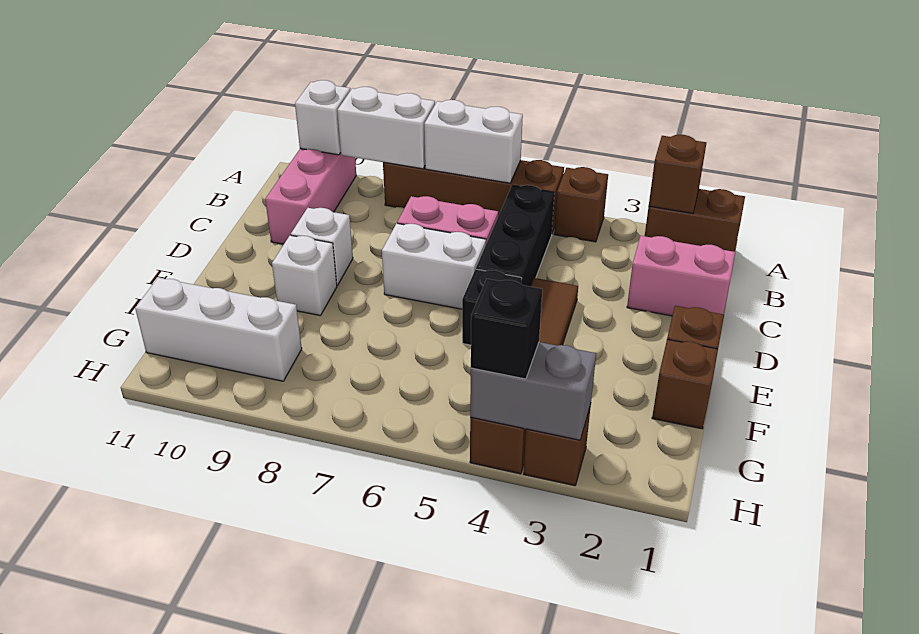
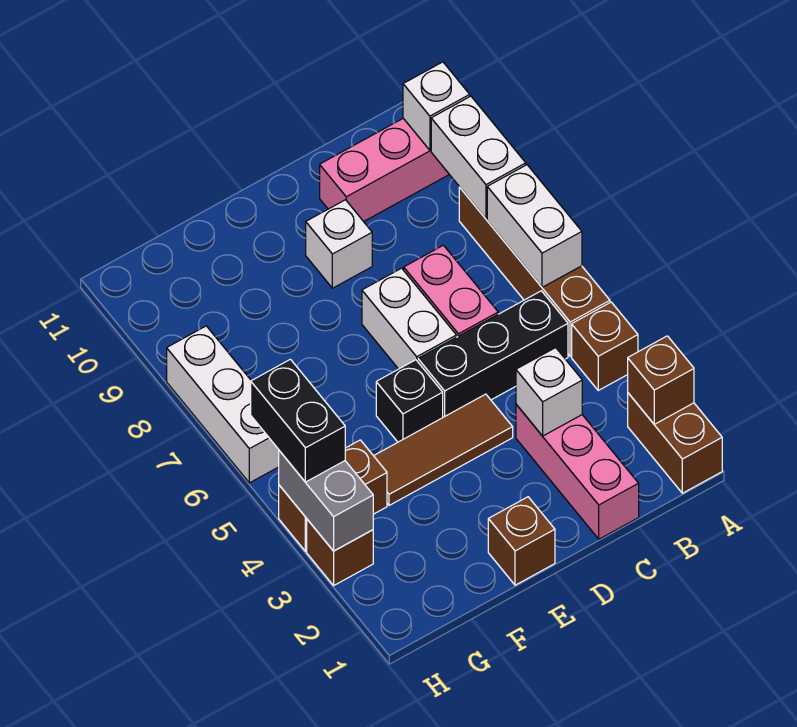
pink 1x2 brick [627,236,735,316] -> pink 1x3 brick [516,404,639,539]
white 1x1 brick [272,235,337,316] -> white 1x1 brick moved to [516,348,582,436]
brown 1x1 brick [652,339,718,429] -> none
white 1x3 brick [135,278,302,381] -> white 1x3 brick moved to [167,326,279,483]
black 1x1 brick [471,279,542,379] -> black 1x2 brick [251,359,345,482]

